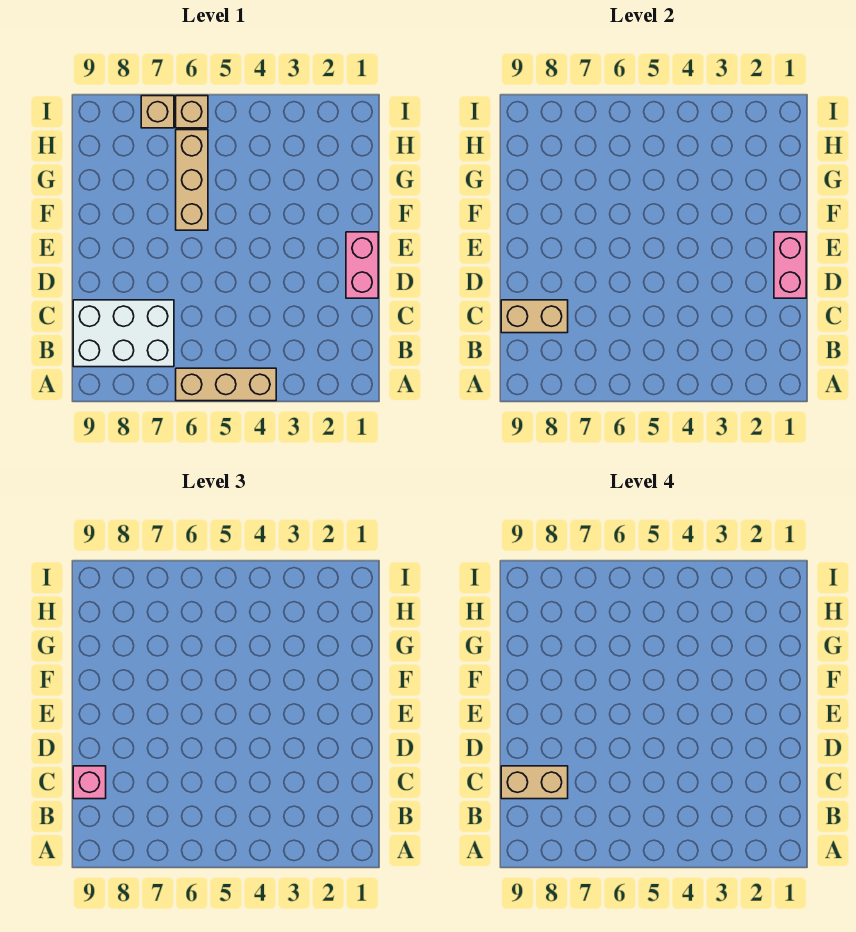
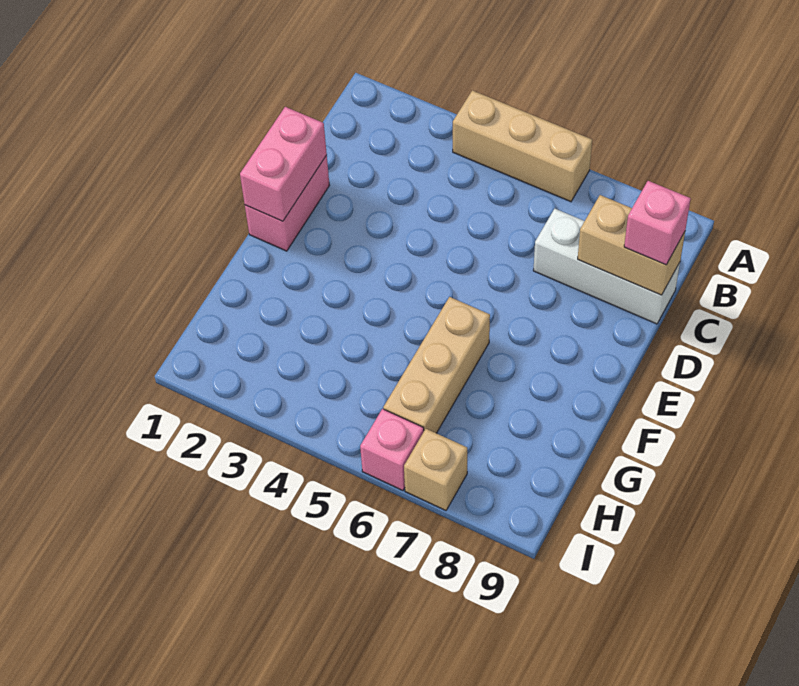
white 2x3 brick [73,300,174,367] -> white 1x3 brick [533,209,680,324]
tan 1x2 brick [501,766,568,799] -> none
tan 1x1 brick [176,96,208,128] -> pink 1x1 brick [360,409,424,490]

